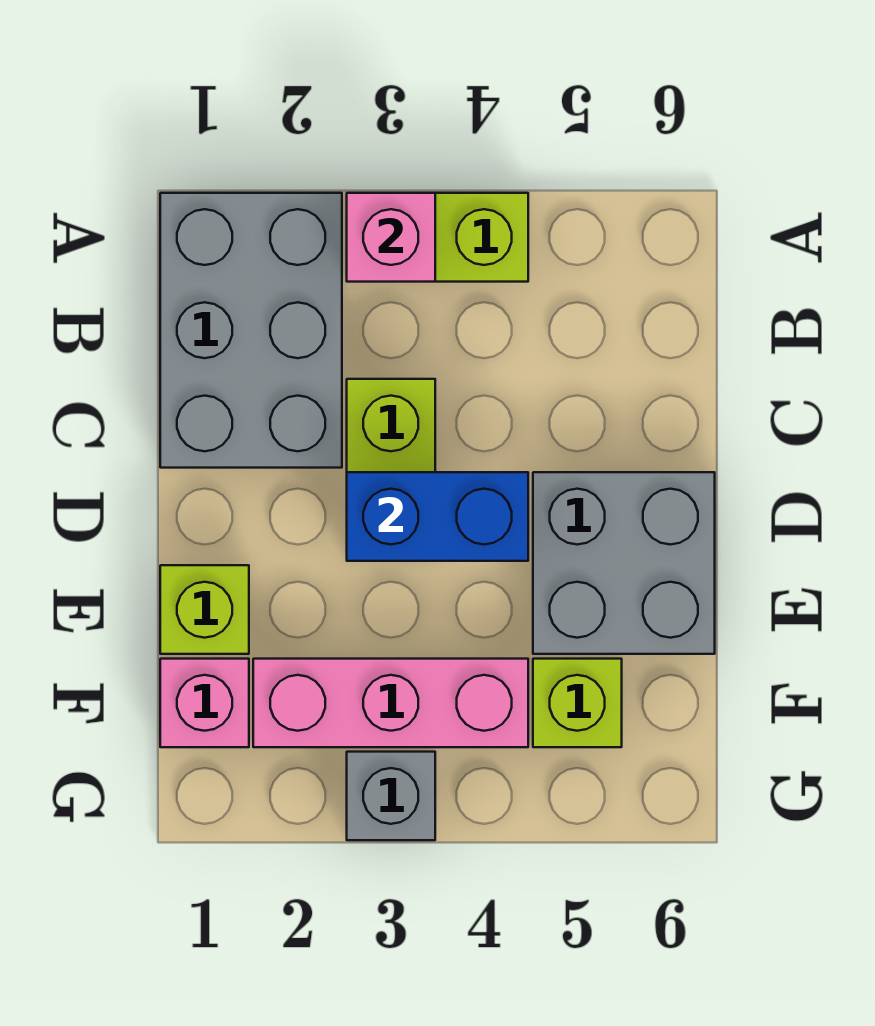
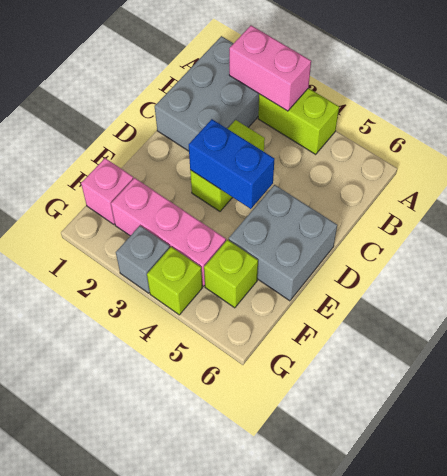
pink 1x1 brick [347,193,435,282] -> pink 1x2 brick [229,25,311,111]
lime 1x1 brick [160,565,249,654] -> lime 1x1 brick moved to [147,247,203,315]

